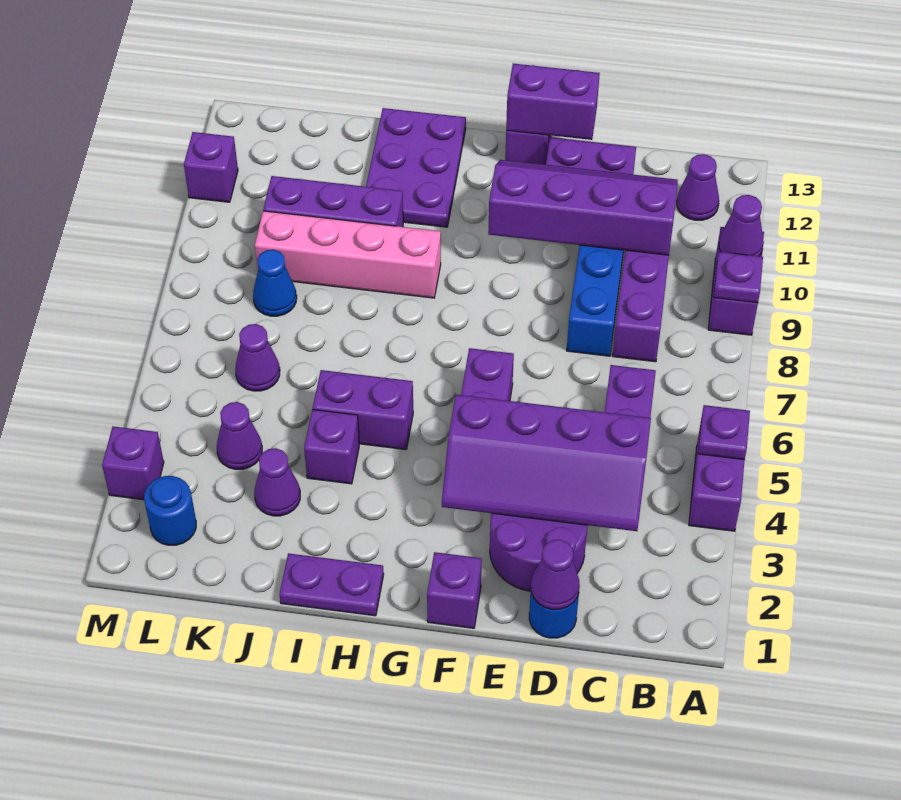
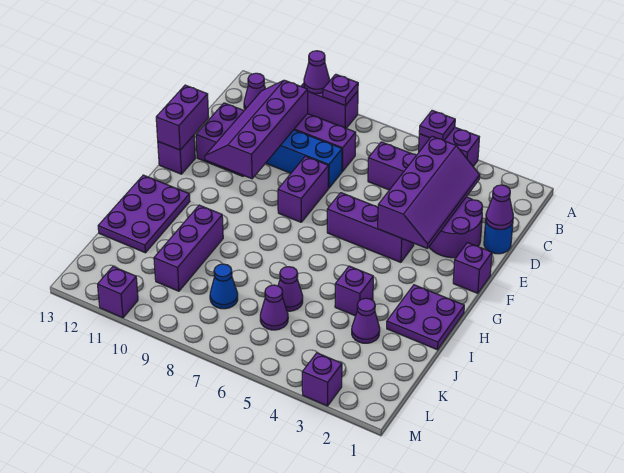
purple 1x2 plate [279,553,384,616] -> purple 2x2 plate [387,285,464,350]
purple 1x2 brick [313,370,413,450] -> purple 1x2 brick moved to [278,156,329,222]
pink 1x4 brick [255,211,441,298] -> none
purple 2x3 plate [366,108,466,227] -> purple 2x3 plate turned to [98,175,190,253]
purple 1x1 cone [217,402,262,469] -> purple 1x1 cone moved to [278,267,303,311]
blue 1x1 round brick [144,476,196,545] -> none

